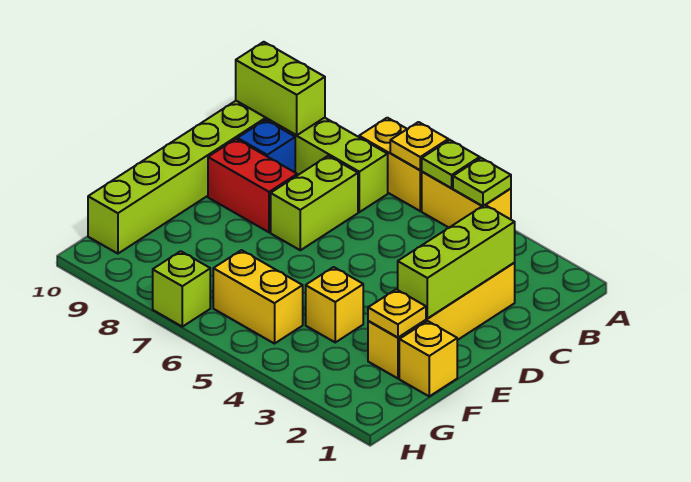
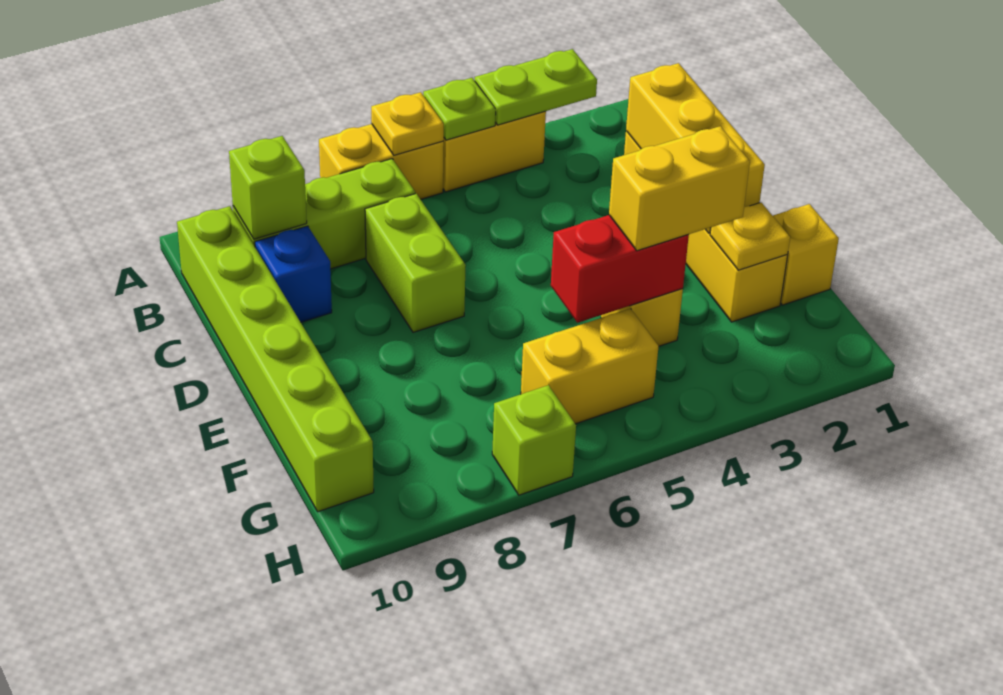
lime 1x1 plate [453,158,511,206] -> lime 1x2 plate [475,49,597,125]
lime 1x2 brick [236,42,325,135] -> lime 1x1 brick [229,136,307,239]
lime 1x3 brick [398,205,515,318] -> yellow 1x3 brick [626,63,765,233]
red 1x2 brick [208,139,297,232] -> red 1x2 brick moved to [551,215,689,323]
none -> yellow 1x2 brick [609,126,750,251]

